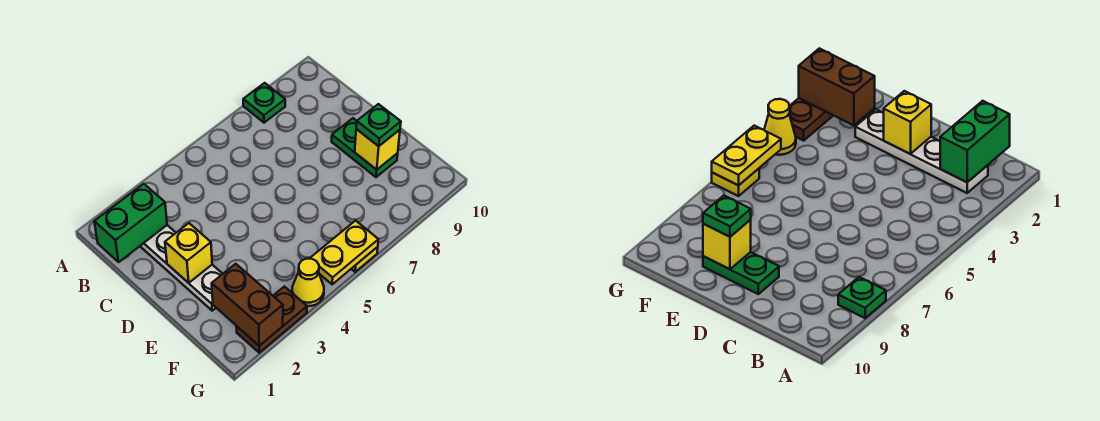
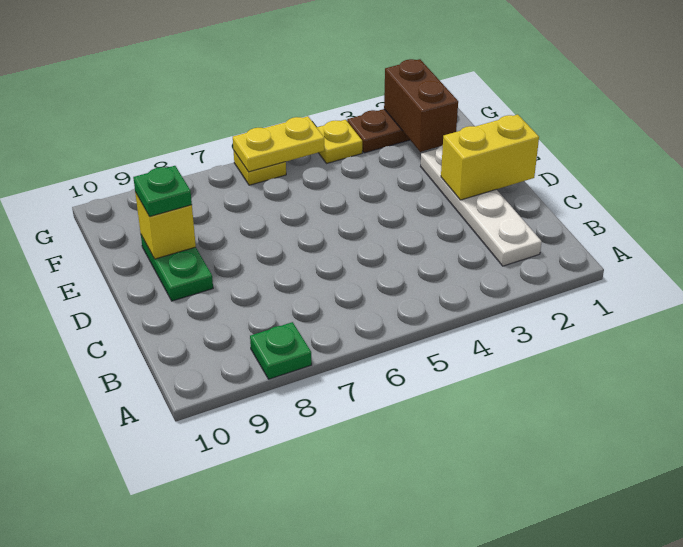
green 1x2 brick [94,184,167,262] -> none
yellow 1x1 brick [165,223,212,283] -> yellow 1x2 brick [441,115,539,200]
yellow 1x1 cone [292,259,324,306] -> yellow 1x1 plate [317,120,362,164]

